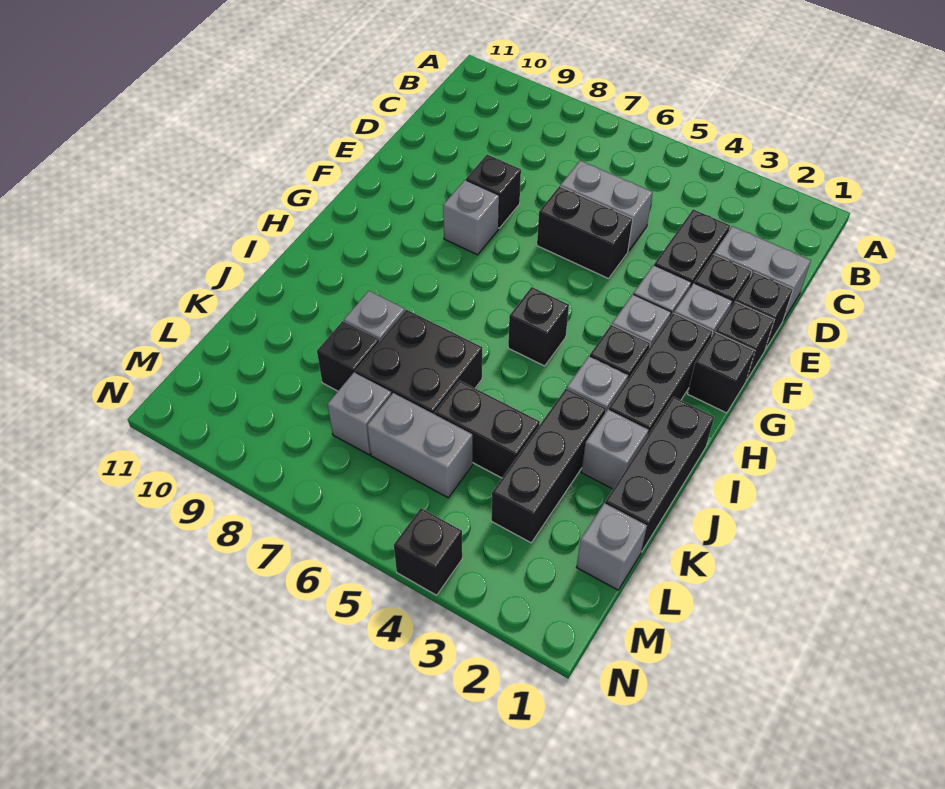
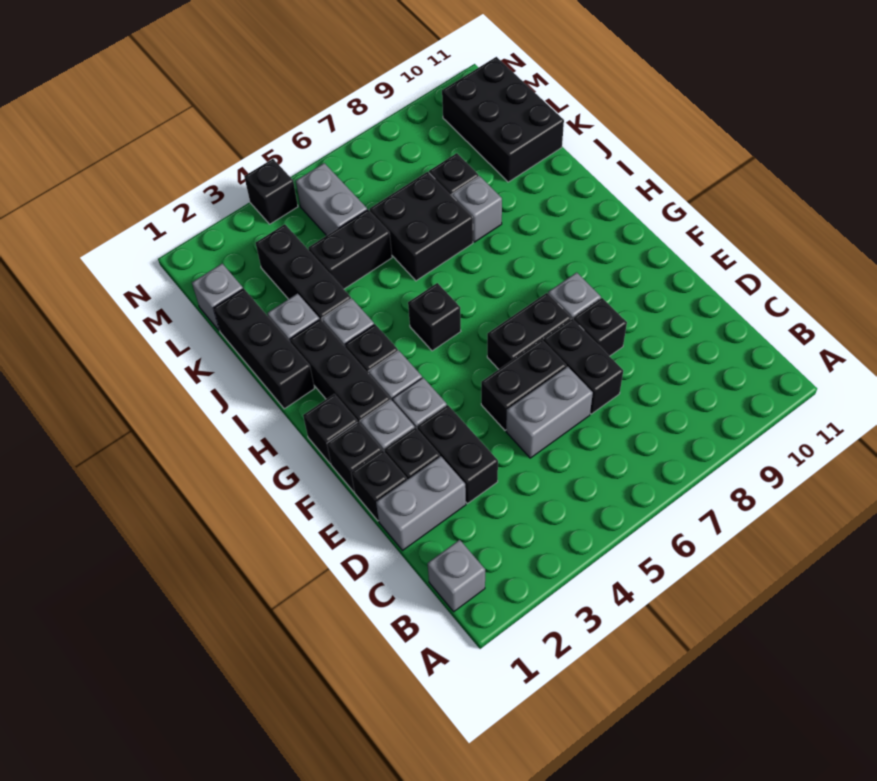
none -> black 1x2 brick [543,319,623,414]
none -> black 1x2 brick [487,293,571,369]
none -> black 2x3 brick [442,57,564,182]
grey 1x2 brick [367,393,473,498] -> grey 1x2 brick turned to [296,163,367,236]
grey 1x1 brick [328,373,392,455] -> grey 1x1 brick moved to [428,540,485,612]

